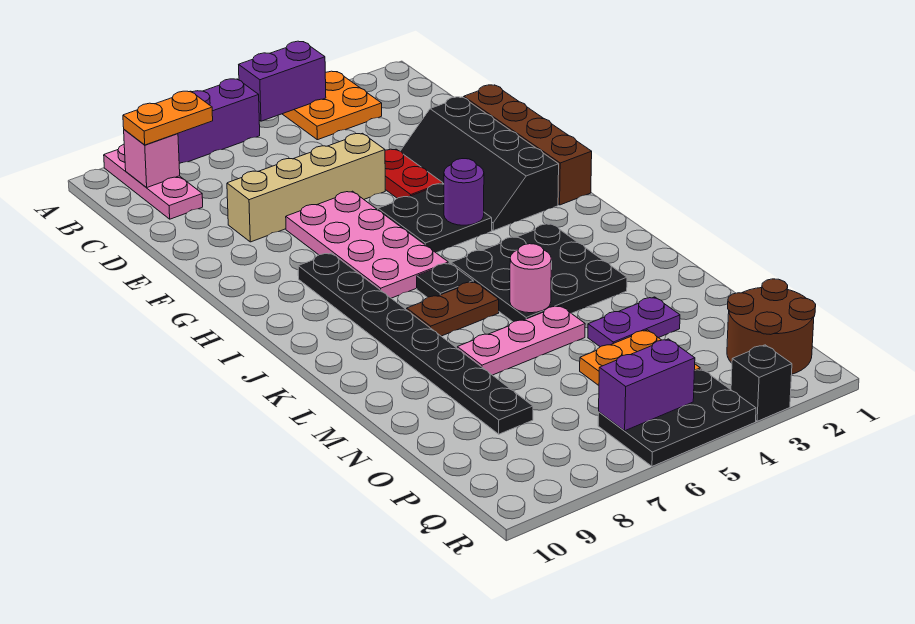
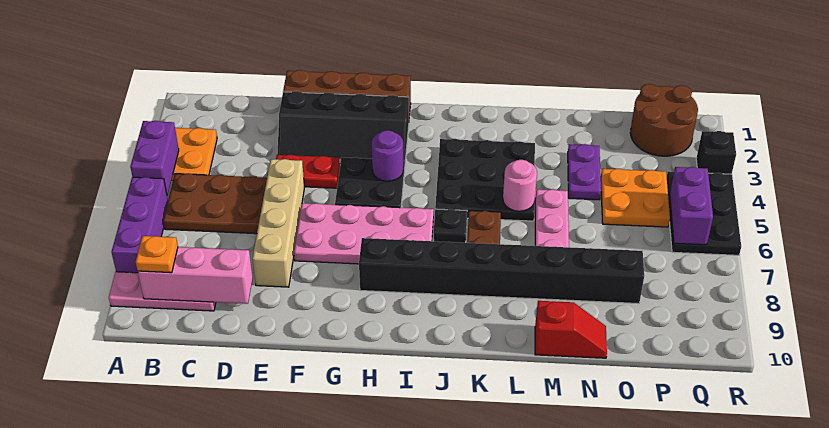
none -> brown 2x3 plate [163,174,267,234]
orange 1x2 plate [123,91,213,145] -> orange 1x1 plate [136,236,178,273]
pink 1x1 brick [124,130,180,188] -> pink 1x3 brick [138,247,253,304]
black 1x8 plate [298,253,533,434] -> black 1x8 brick [359,238,644,304]
none -> red 1x2 slope [535,301,607,358]

